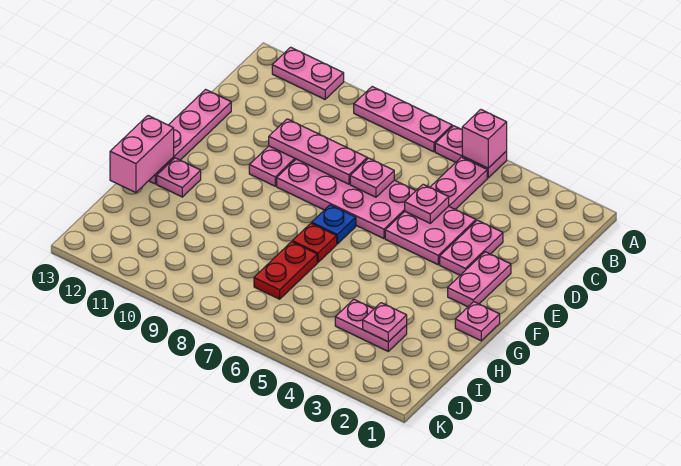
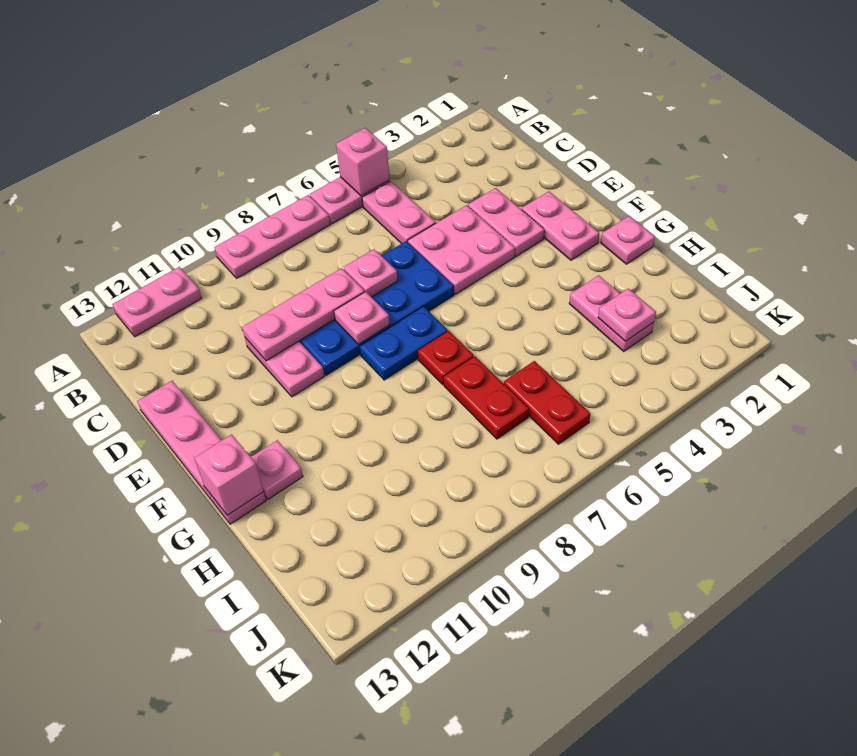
pink 1x1 plate [405,184,449,223] -> pink 1x1 plate moved to [334,292,390,344]
pink 2x4 plate [277,159,416,239] -> blue 2x4 plate [299,241,454,375]
blue 1x1 plate [312,205,356,244] -> blue 1x2 plate [360,306,448,380]
pink 1x2 brick [110,116,174,193] -> pink 1x1 brick [194,434,264,515]
pink 1x2 plate [335,299,407,351] -> pink 1x2 plate turned to [569,275,654,351]
none -> red 1x2 plate [504,361,590,444]

